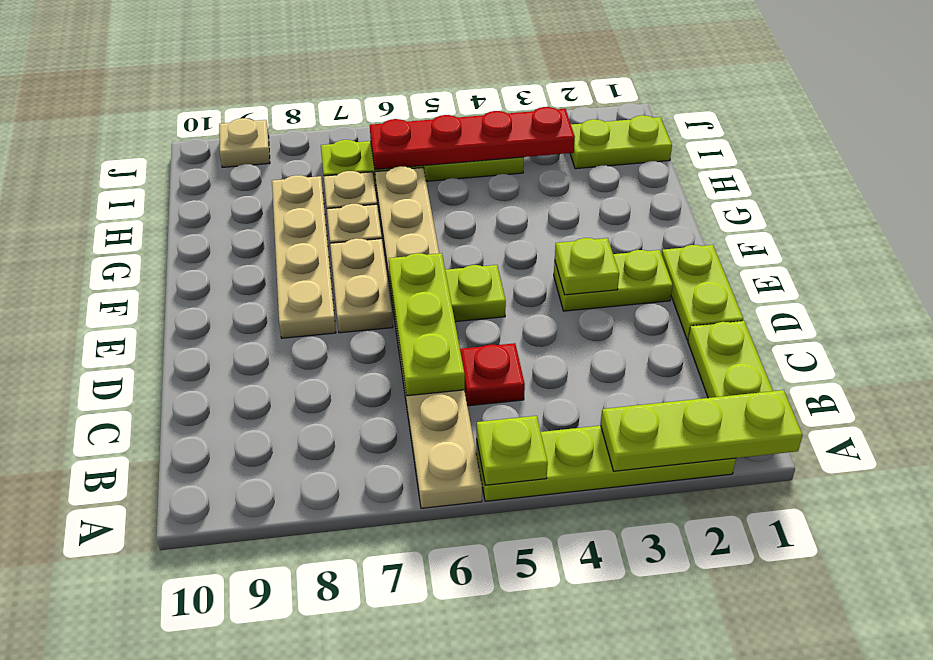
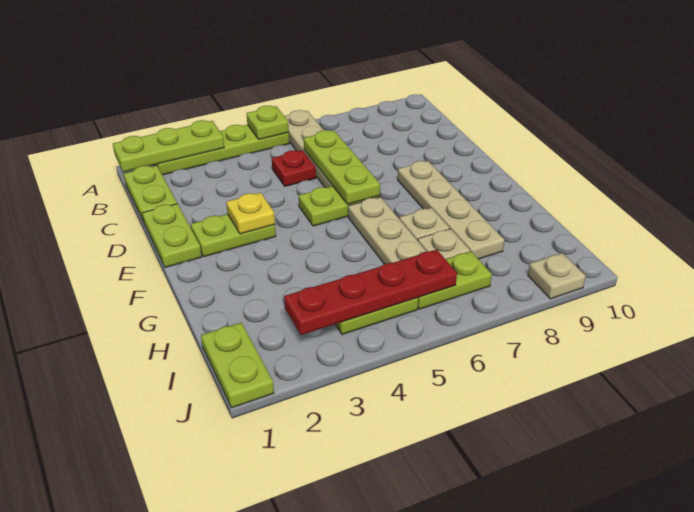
lime 1x1 plate [555,238,619,295] -> yellow 1x1 plate [226,193,275,234]
tan 1x2 plate [330,238,393,333] -> none
lime 1x2 plate [570,115,672,169] -> lime 1x2 plate turned to [201,323,274,408]

